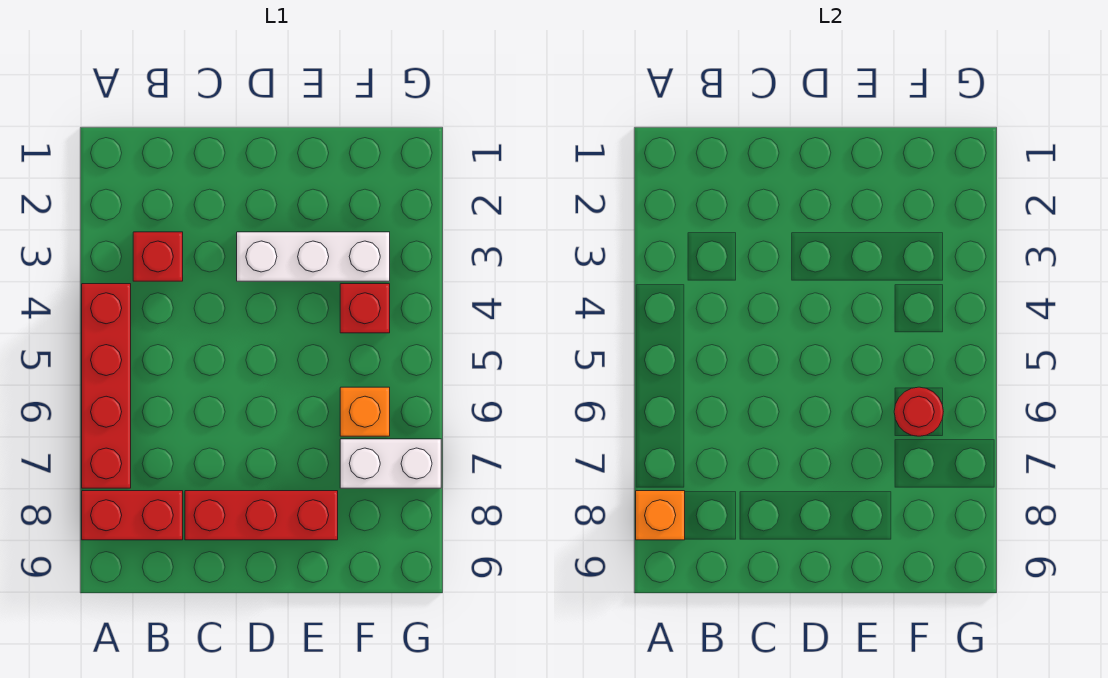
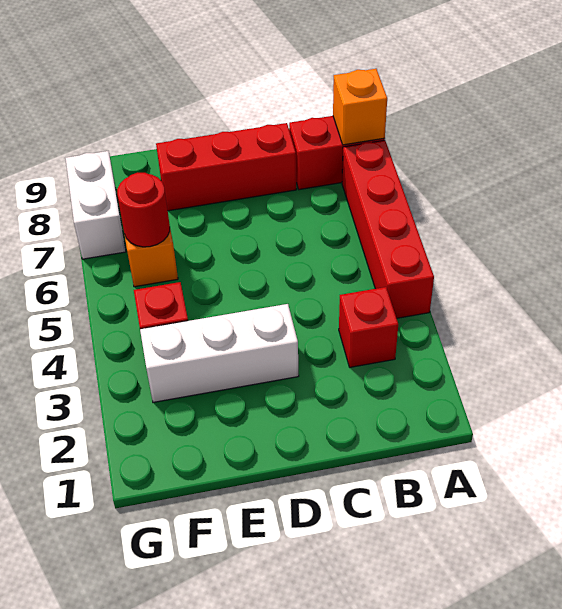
white 1x2 brick [340,439,441,488] -> white 1x2 brick turned to [66,151,126,259]

